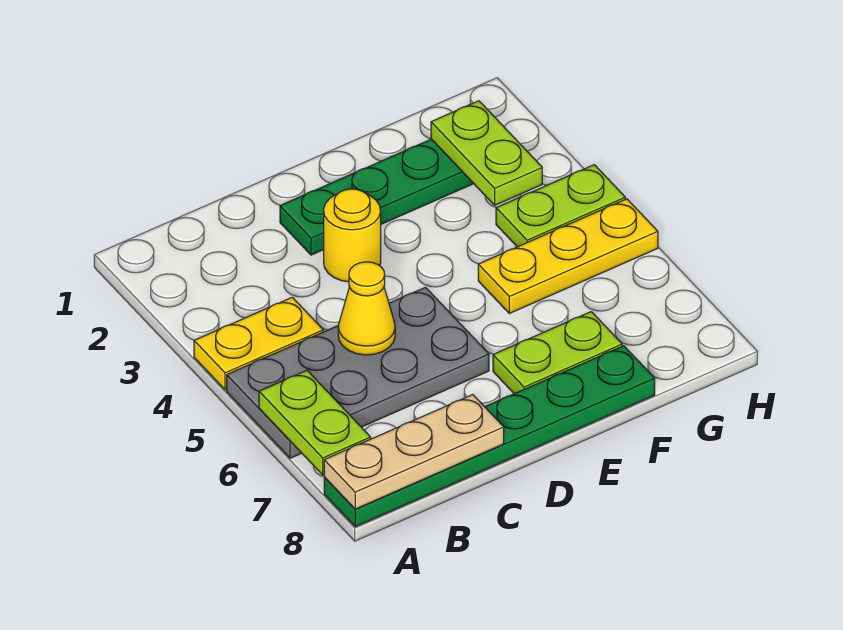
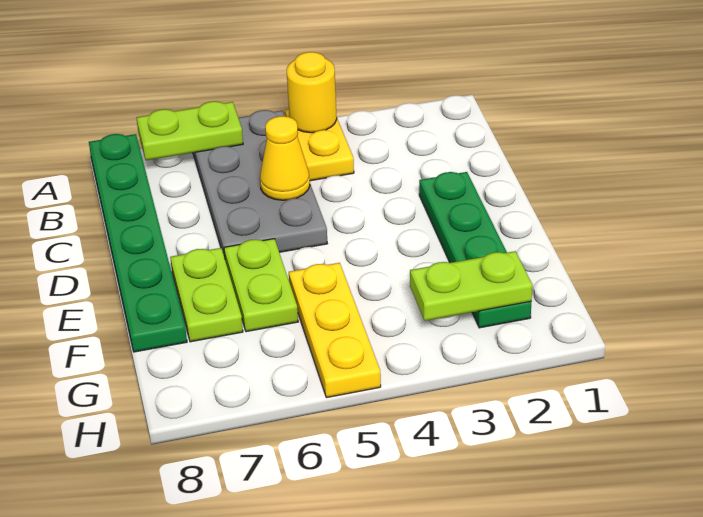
tan 1x3 plate [324,395,504,509] -> none
yellow 1x1 round brick [324,189,381,282] -> yellow 1x1 round brick moved to [287,52,337,133]
lime 1x2 plate [496,165,625,247] -> lime 1x2 plate moved to [224,239,298,332]

